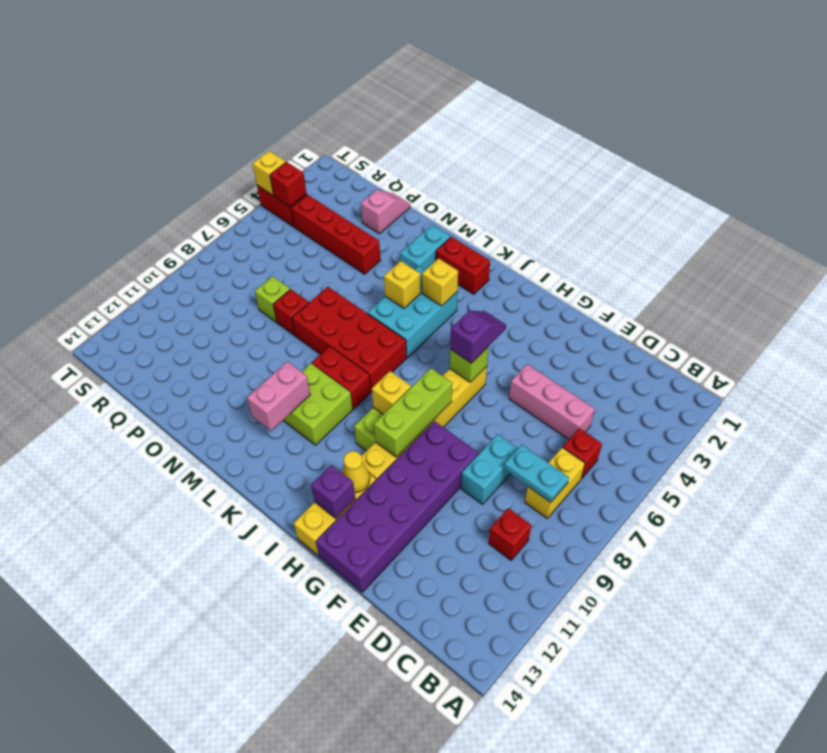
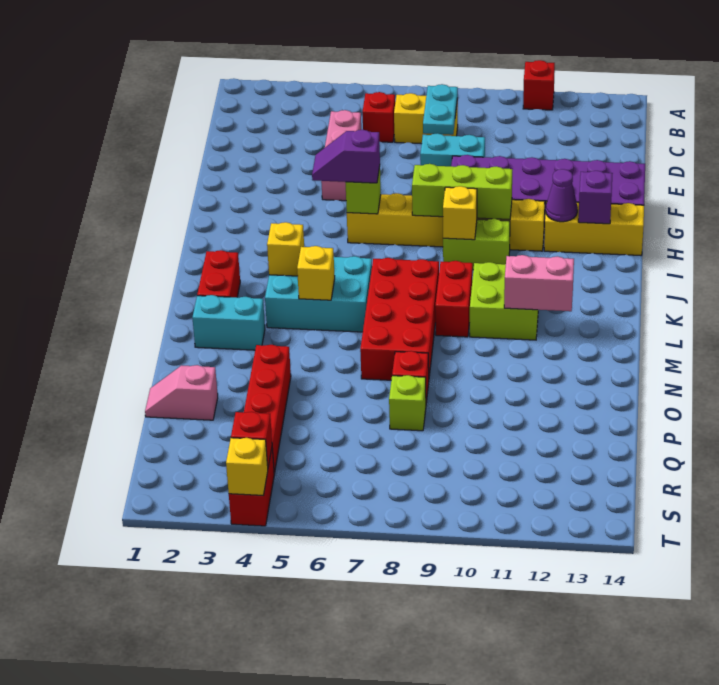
red 1x1 brick [489,508,531,560] -> red 1x1 brick moved to [523,60,555,110]
yellow 1x1 cone [342,451,370,492] -> purple 1x1 cone [546,169,578,222]

